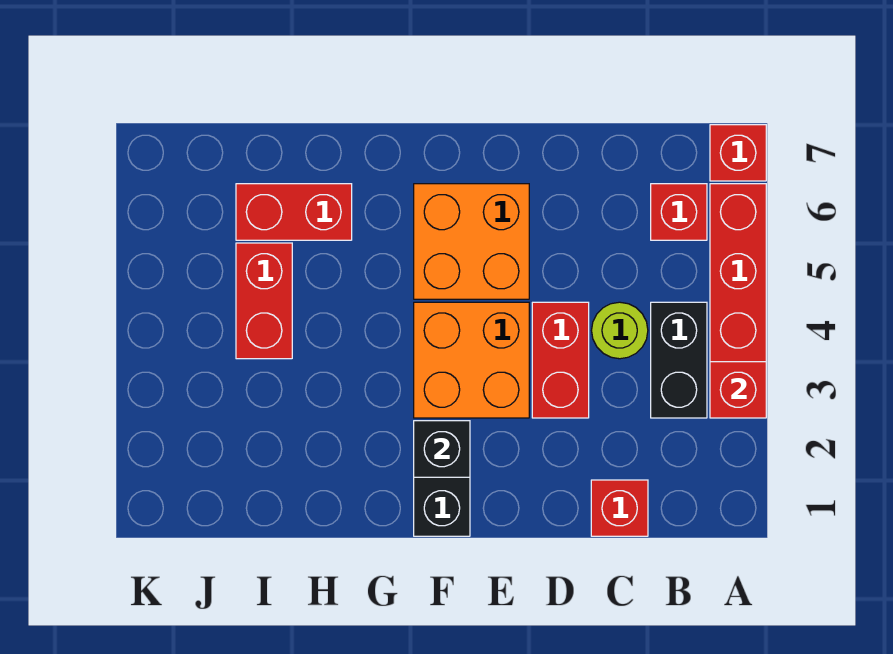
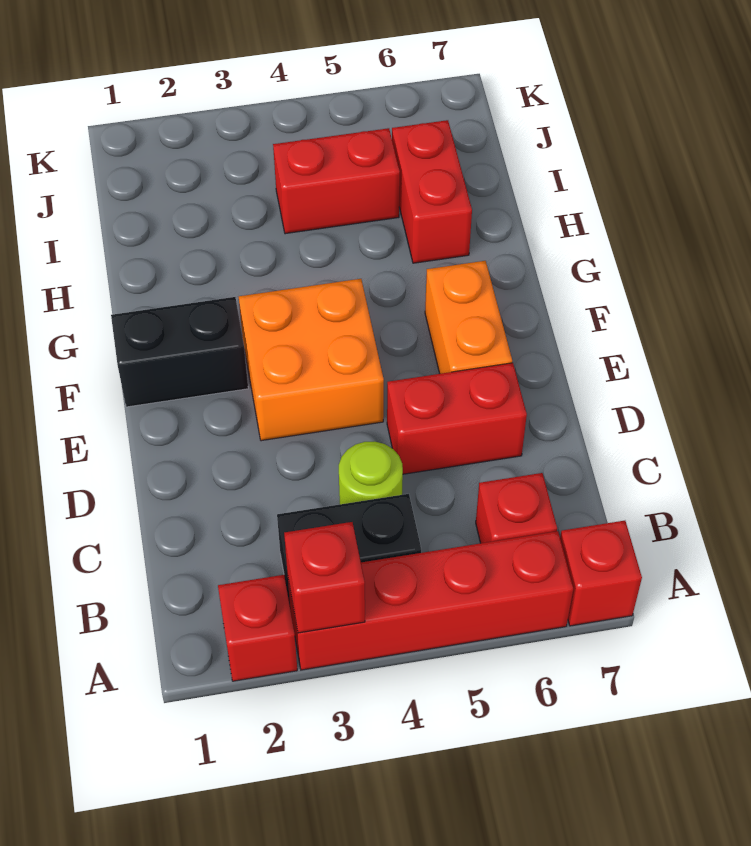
red 1x1 brick [591,480,648,536] -> red 1x1 brick moved to [218,575,297,681]
red 1x2 brick [532,302,589,418] -> red 1x2 brick moved to [387,363,527,474]
orange 2x2 brick [414,184,529,299] -> orange 1x2 brick [425,261,512,374]
black 1x1 brick [414,421,470,477] -> none

